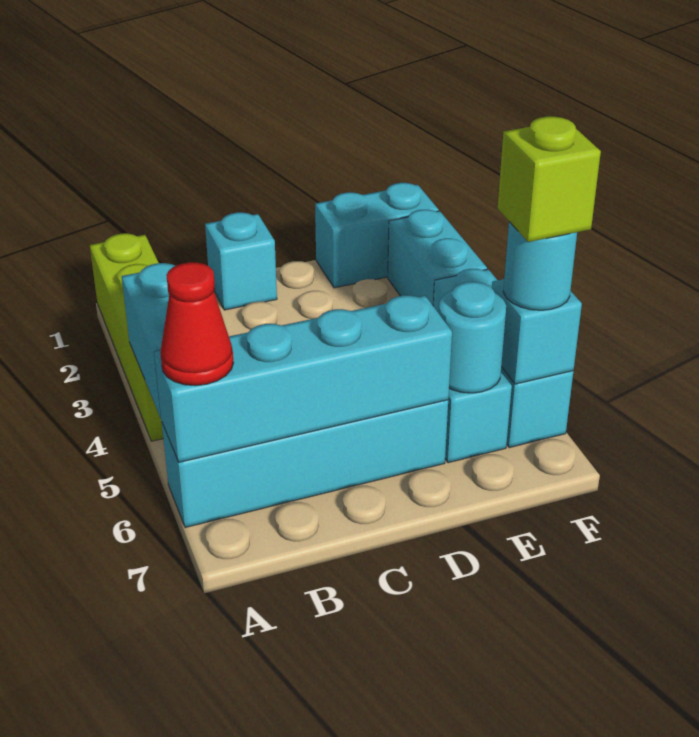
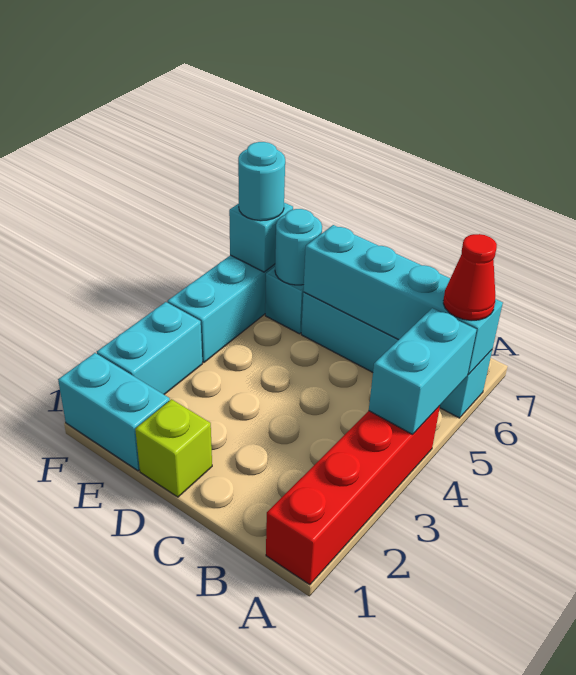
lime 1x4 brick [90,233,163,441] -> red 1x4 brick [266,406,440,585]
cyan 1x1 brick [205,212,277,310] -> none
lime 1x1 brick [498,116,601,242] -> lime 1x1 brick moved to [135,399,212,497]

